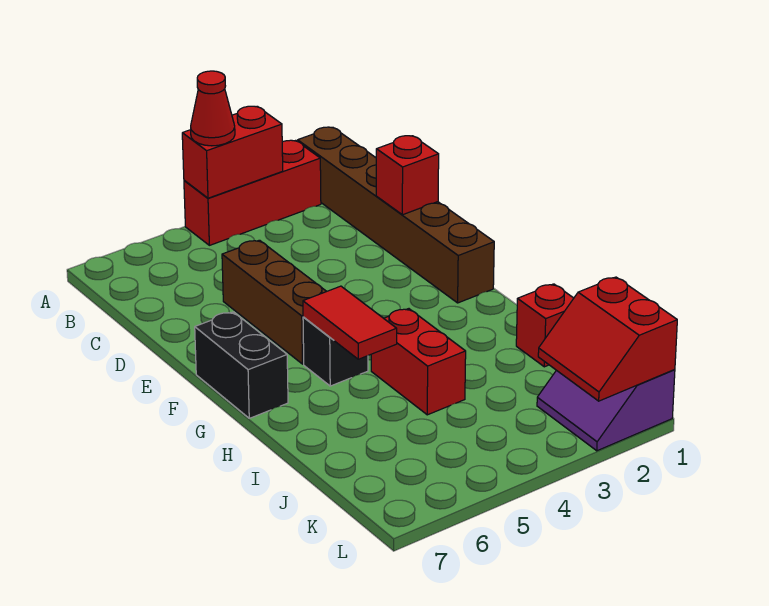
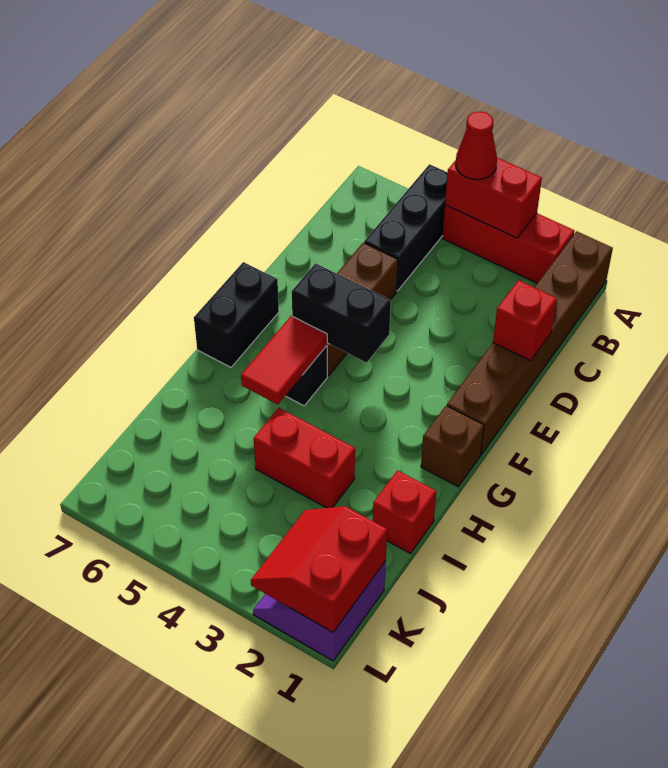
none -> black 1x3 brick [364,164,448,291]
none -> black 1x2 brick [292,263,391,363]
none -> brown 1x1 brick [421,406,484,487]
red 1x2 brick [371,309,466,415] -> red 1x2 brick turned to [254,408,355,508]

